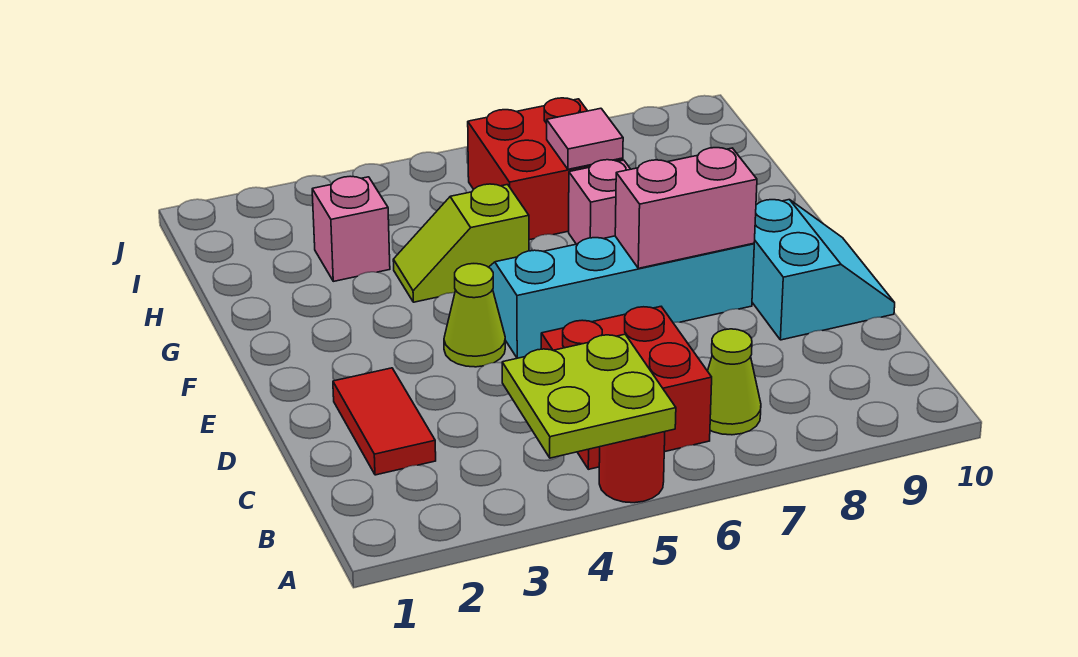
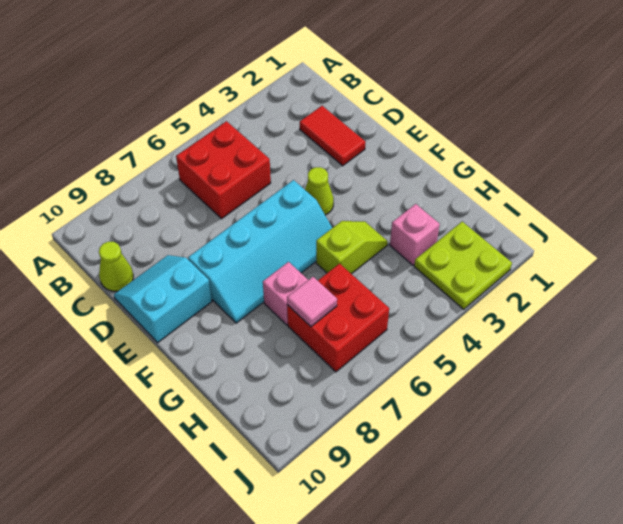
lime 2x2 plate [502,334,676,458] -> lime 2x2 plate moved to [414,222,512,309]
red 1x1 round brick [599,432,665,503] -> none
lime 1x1 cone [708,329,761,435] -> lime 1x1 cone moved to [99,242,133,291]
cyan 2x2 slope [752,200,895,340] -> cyan 2x2 slope turned to [114,255,212,342]
pink 1x2 brick [615,148,757,268] -> none

